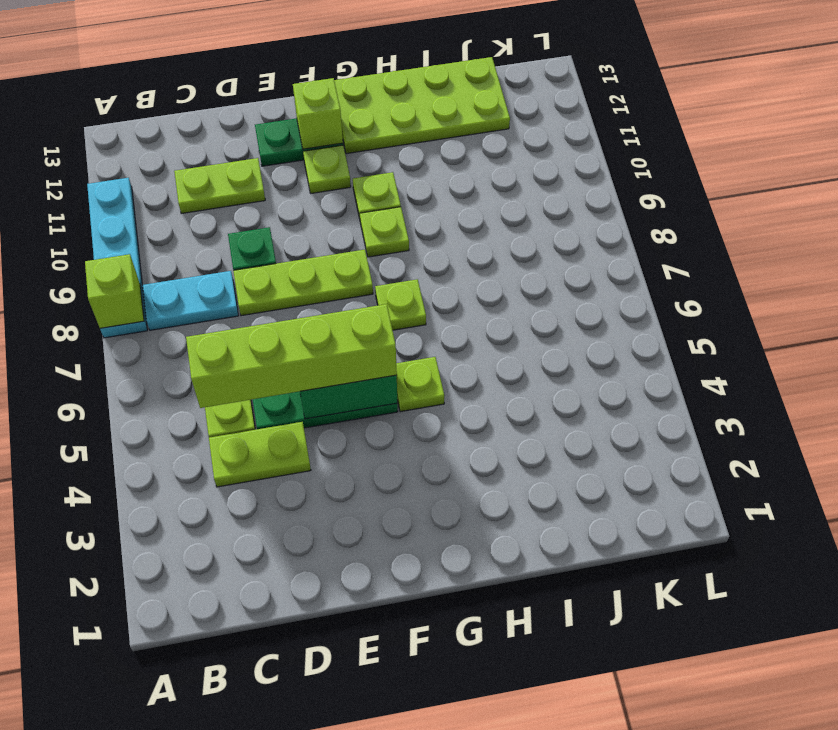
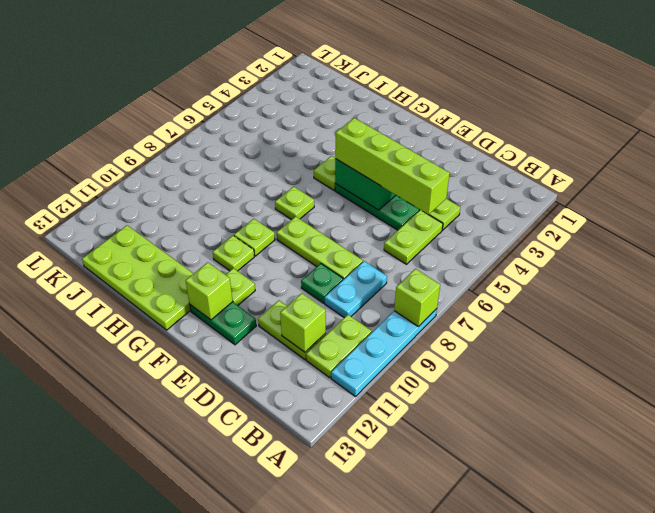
cyan 1x2 plate [143,271,238,330] -> cyan 1x2 plate turned to [325,261,387,318]
none -> lime 1x2 plate [306,315,372,378]
none -> lime 1x1 brick [280,293,326,352]

